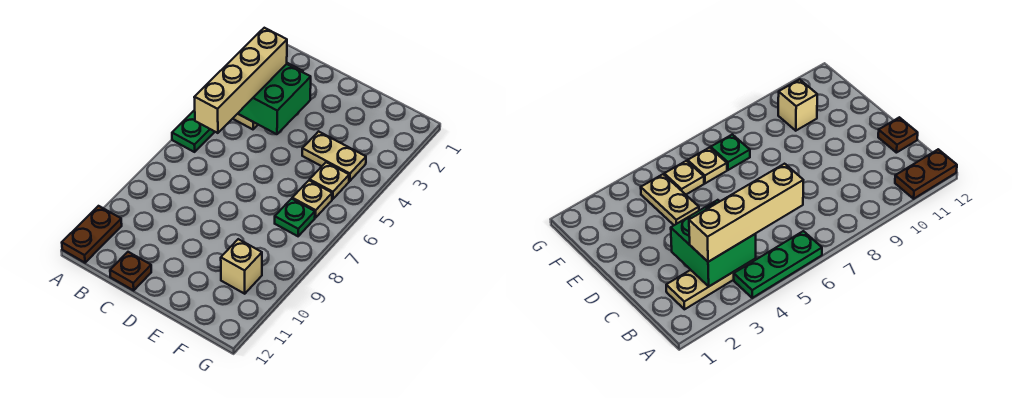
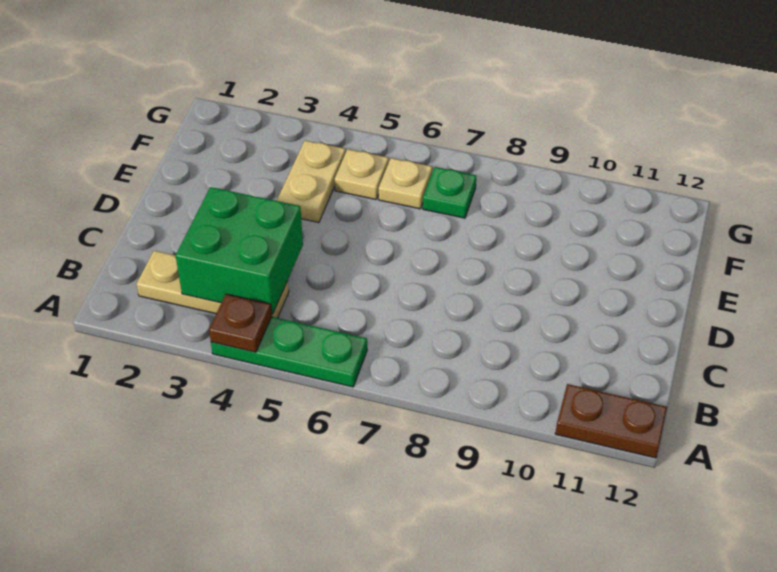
tan 1x4 brick [194,28,287,133] -> none
brown 1x1 plate [110,252,151,290] -> brown 1x1 plate moved to [209,294,272,352]
tan 1x1 brick [221,239,262,294] -> none

